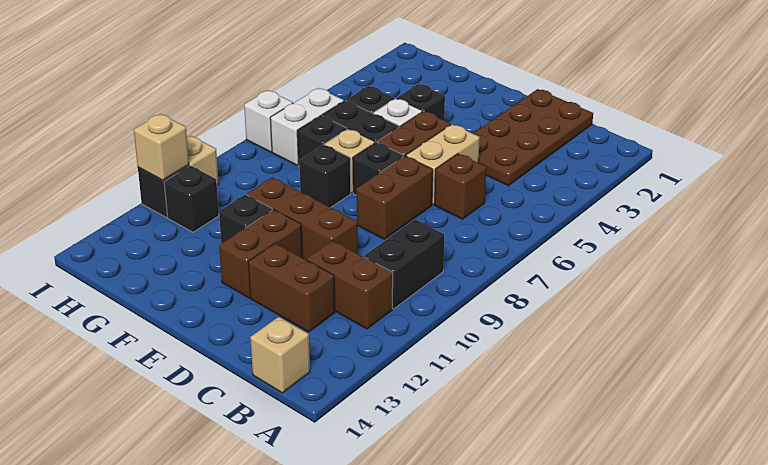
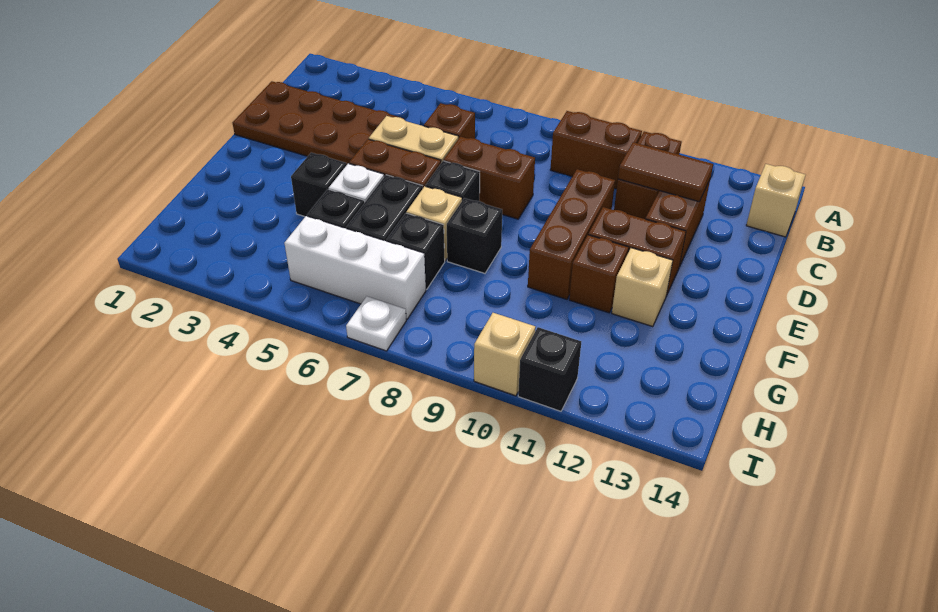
black 1x2 brick [364,220,444,309] -> brown 1x2 brick [550,111,642,189]
none -> brown 1x2 tile [618,142,713,202]
black 1x1 brick [219,195,272,243] -> brown 1x1 brick [569,235,629,313]
white 1x2 brick [270,88,344,165] -> white 1x3 brick [284,216,426,319]
black 1x1 brick [164,166,219,232] -> none
white 1x1 brick [244,90,293,152] -> white 1x1 plate [346,296,406,351]
tan 1x1 brick [134,114,189,180] -> tan 1x1 brick moved to [612,248,673,327]

